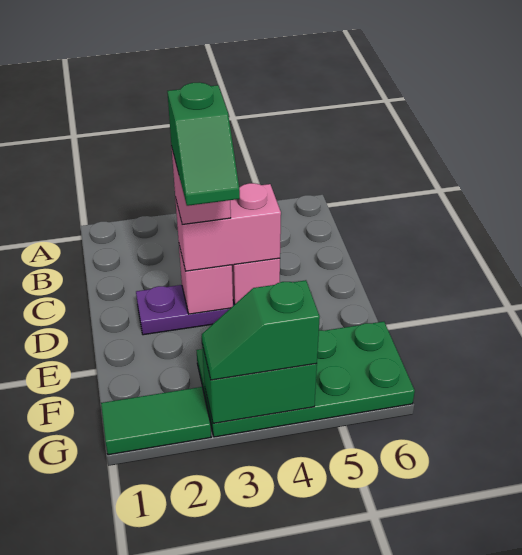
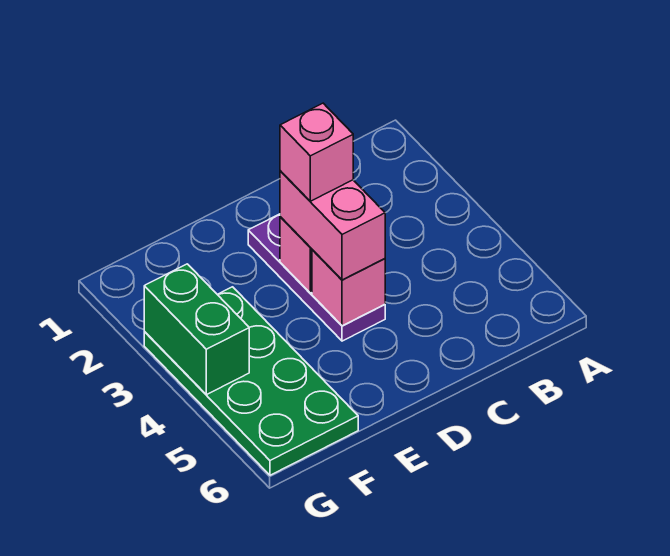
green 1x2 slope [167,82,240,206] -> none
green 1x2 tile [101,387,211,455] -> none
green 1x2 slope [201,280,320,380] -> none

